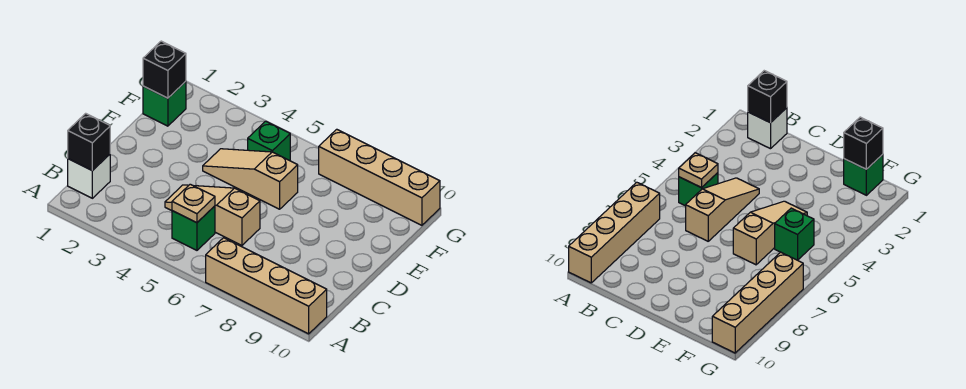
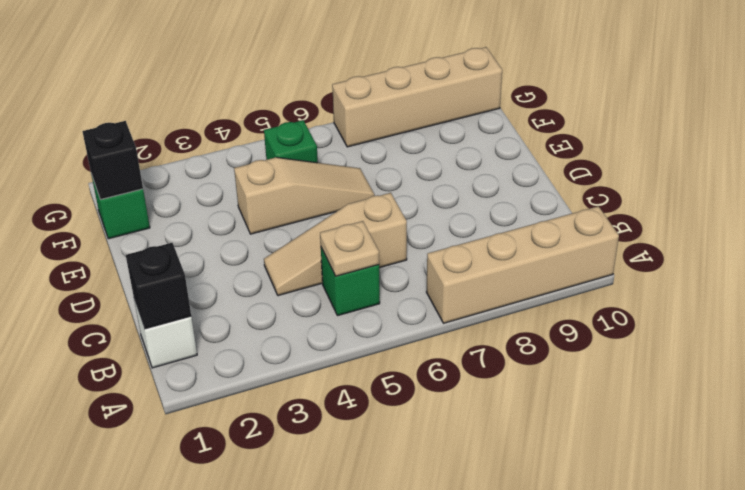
tan 1x3 slope [203,149,298,209] -> tan 1x3 slope turned to [234,157,375,234]

